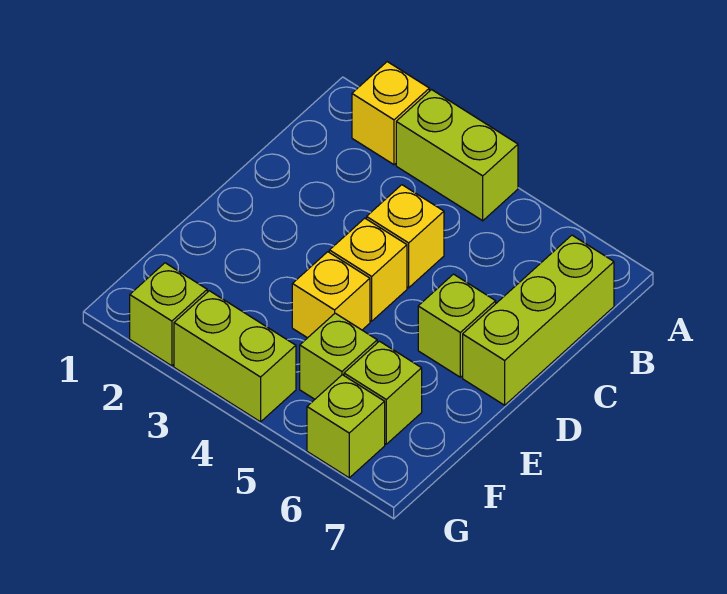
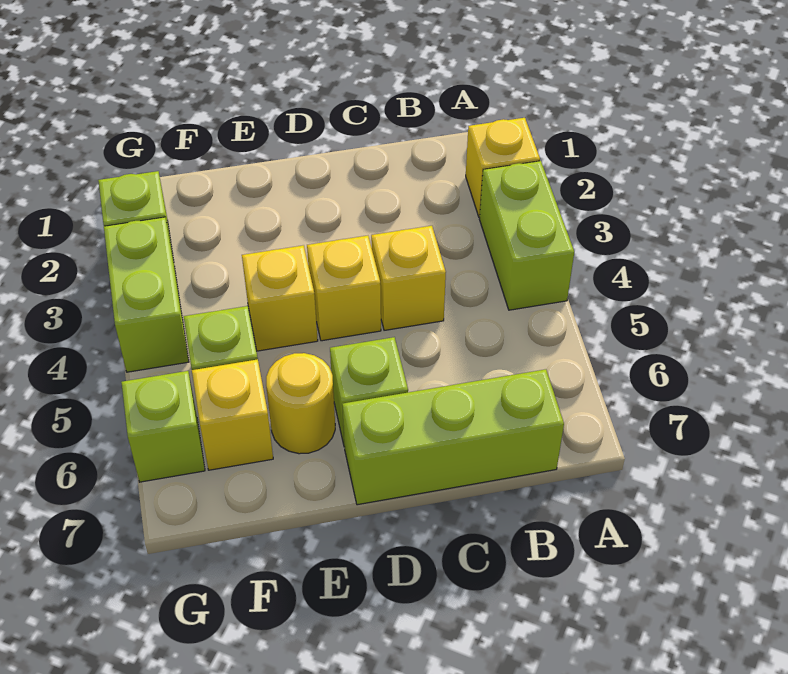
none -> yellow 1x1 round brick [266,353,335,454]
lime 1x1 brick [344,341,422,444] -> yellow 1x1 brick [192,359,273,470]

